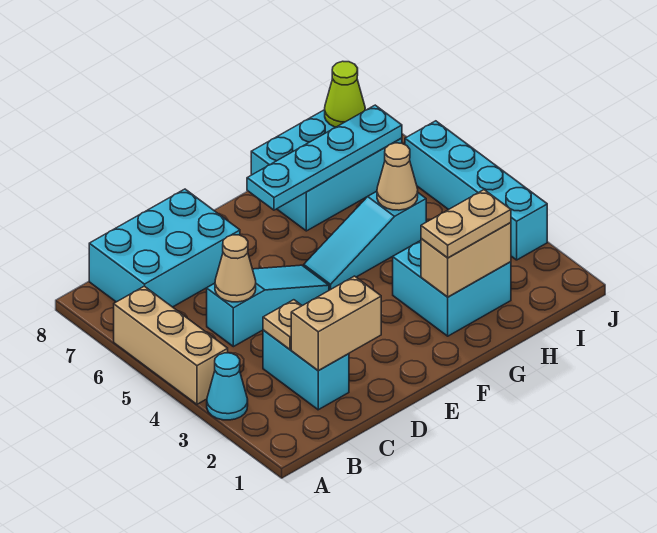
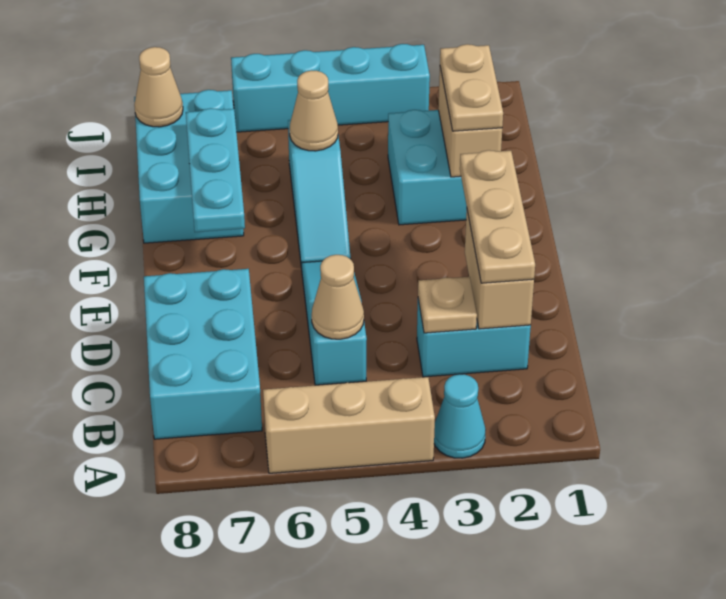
none -> tan 1x3 plate [460,150,535,283]
cyan 1x4 plate [247,105,402,210] -> cyan 1x3 plate [186,108,245,232]
lime 1x1 cone [325,61,365,127] -> tan 1x1 cone [134,47,183,127]

